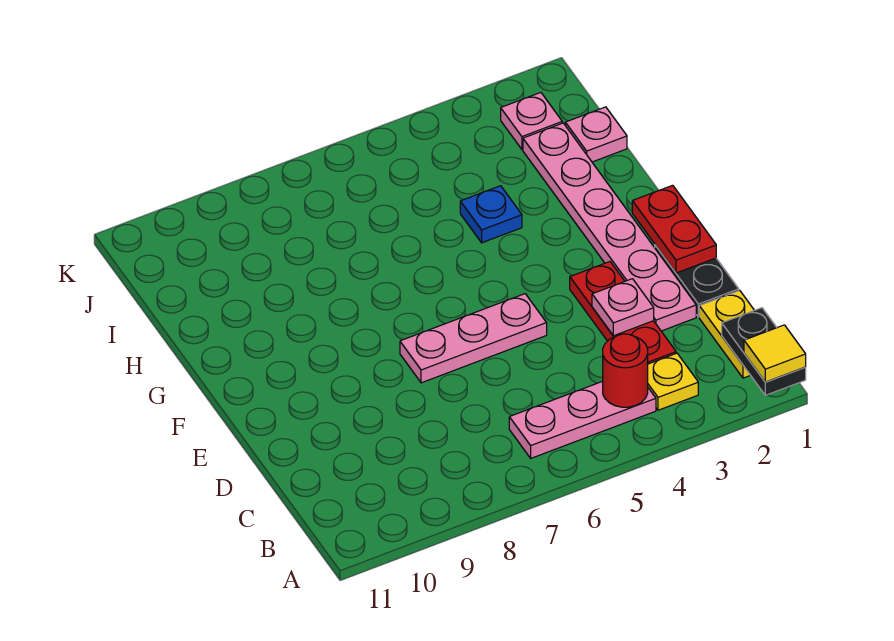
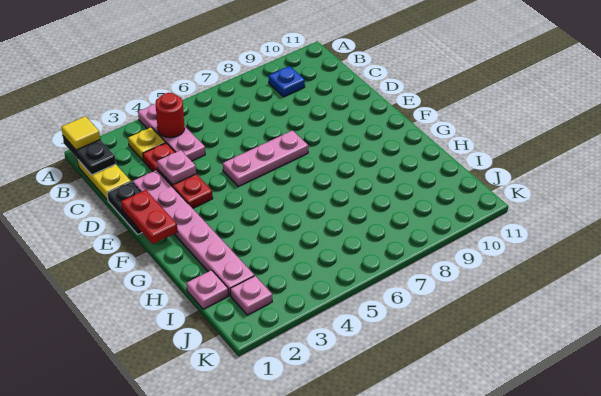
pink 1x3 plate [509,381,656,458] -> pink 1x3 plate turned to [138,104,205,161]
blue 1x1 plate [460,186,522,243] -> blue 1x1 plate moved to [269,66,305,97]

